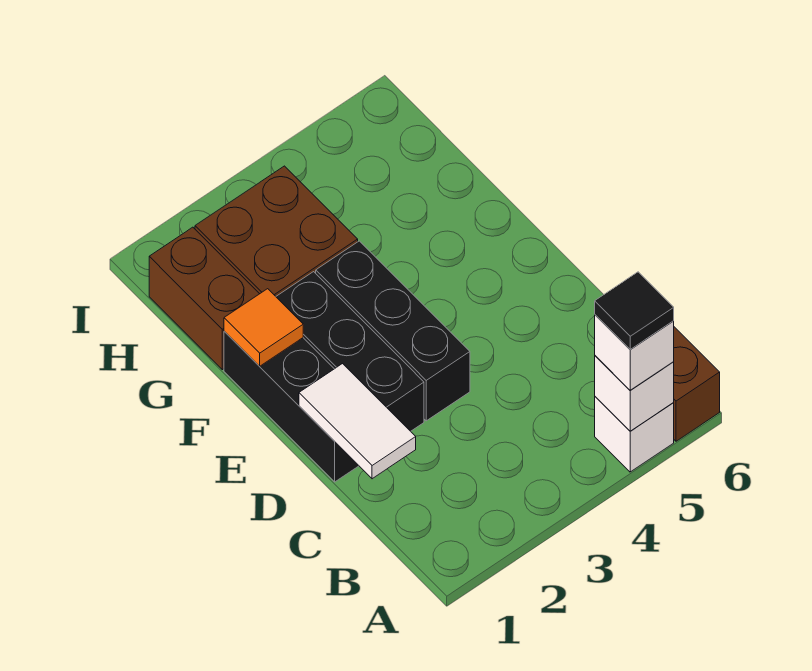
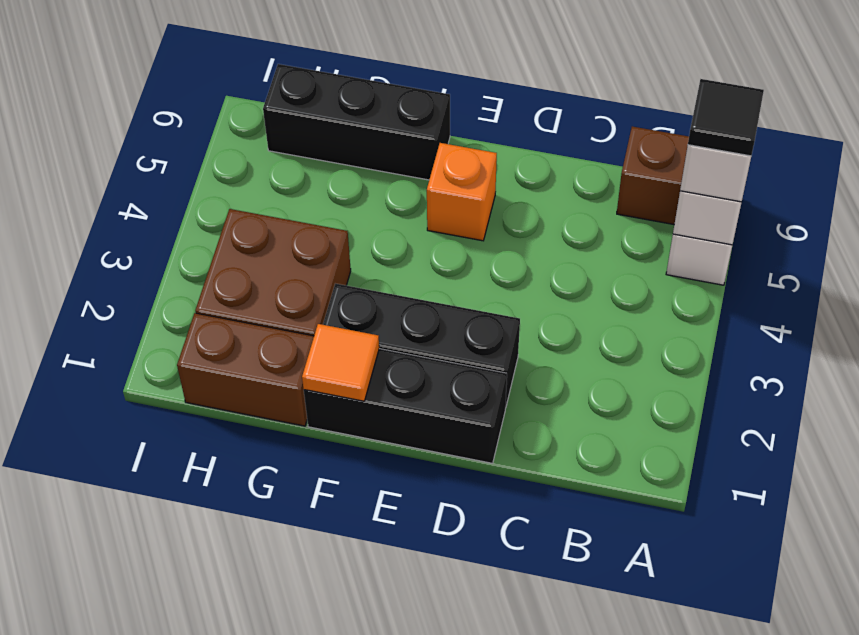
white 1x2 tile [299,364,416,479] -> none
black 1x3 brick [316,241,470,421] -> black 1x3 brick moved to [263,64,450,180]
none -> orange 1x1 brick [427,143,497,241]

